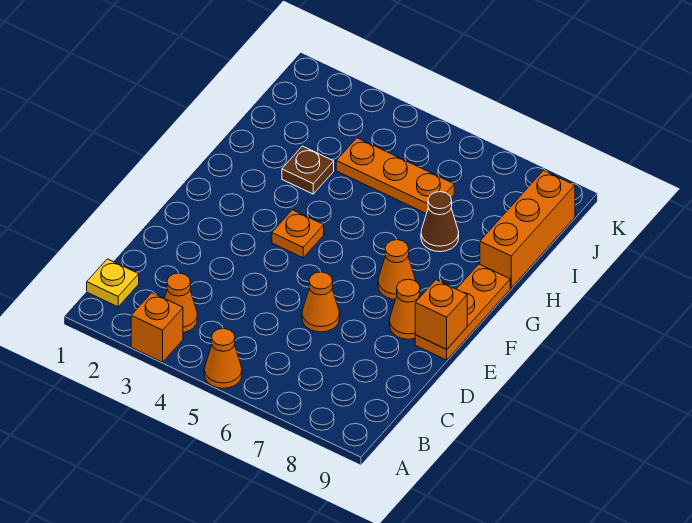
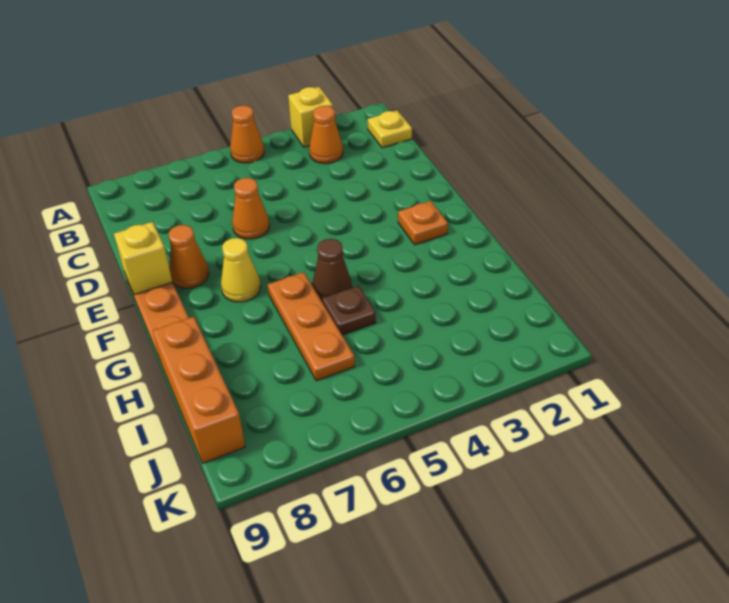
orange 1x1 brick [131,293,183,362] -> yellow 1x1 brick [288,87,333,147]
orange 1x1 brick [415,280,467,349] -> yellow 1x1 brick [114,222,172,295]
orange 1x1 plate [272,210,324,258] -> orange 1x1 plate moved to [398,201,448,245]
orange 1x1 cone [378,240,416,299] -> yellow 1x1 cone [221,238,261,302]
brown 1x1 plate [282,146,334,194] -> brown 1x1 plate moved to [322,286,376,335]
brown 1x1 cone [421,192,459,252] -> brown 1x1 cone moved to [312,239,352,301]
orange 1x3 plate [336,138,454,214] -> orange 1x3 plate turned to [268,272,355,381]

